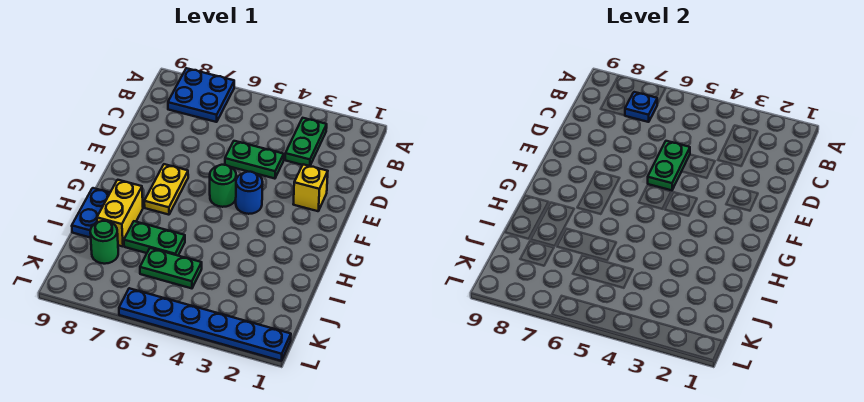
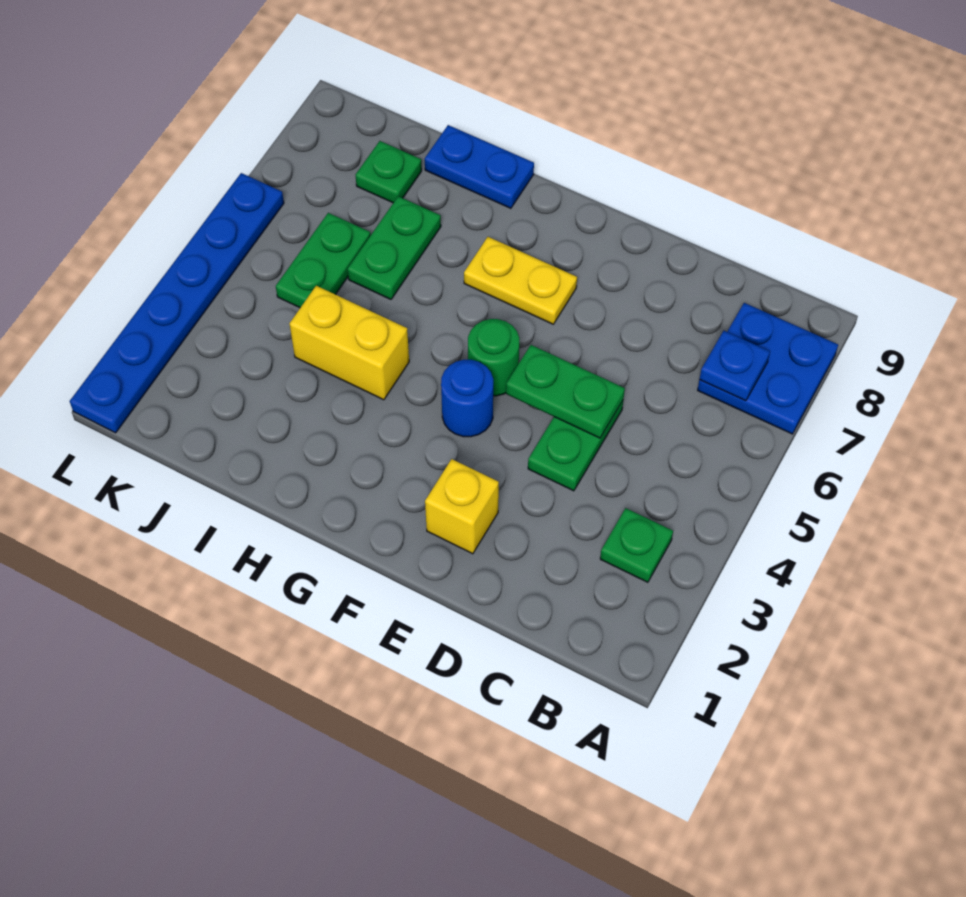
green 1x2 plate [285,118,327,166] -> green 1x1 plate [600,508,673,582]
yellow 1x2 brick [97,180,143,246] -> yellow 1x2 brick moved to [290,286,409,400]
green 1x1 round brick [90,221,118,264] -> green 1x1 plate [356,141,422,203]

